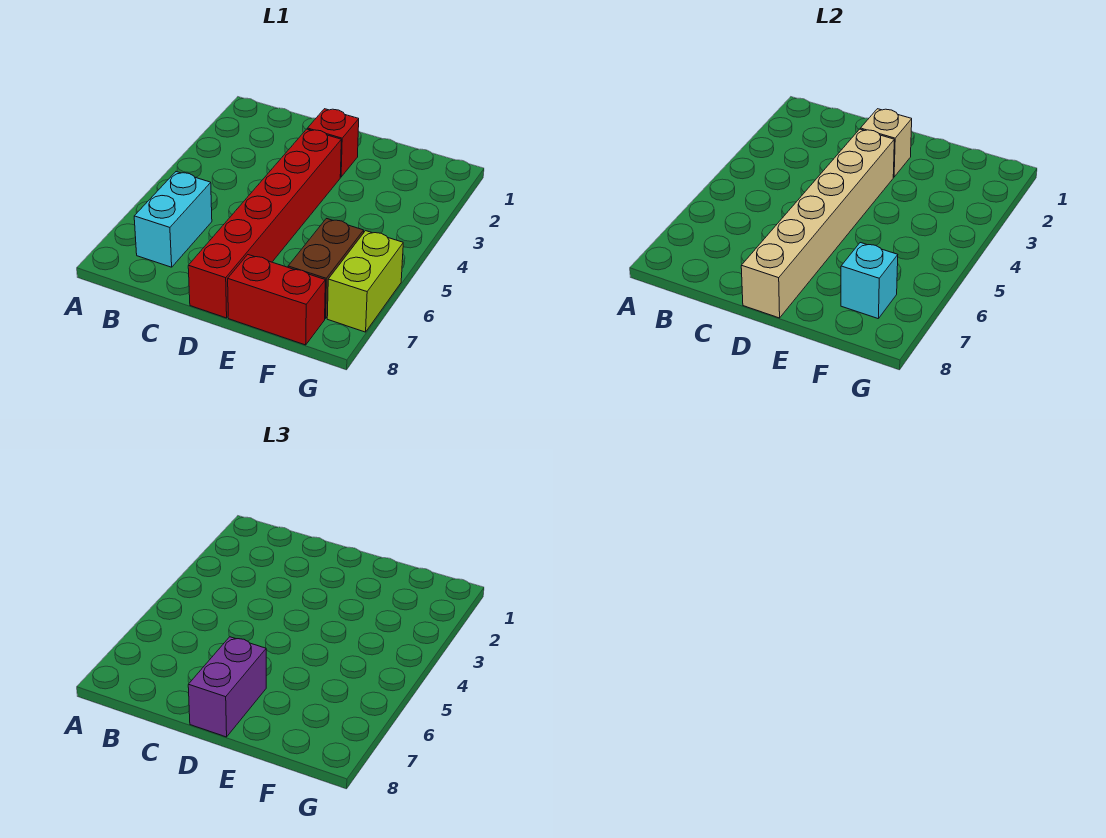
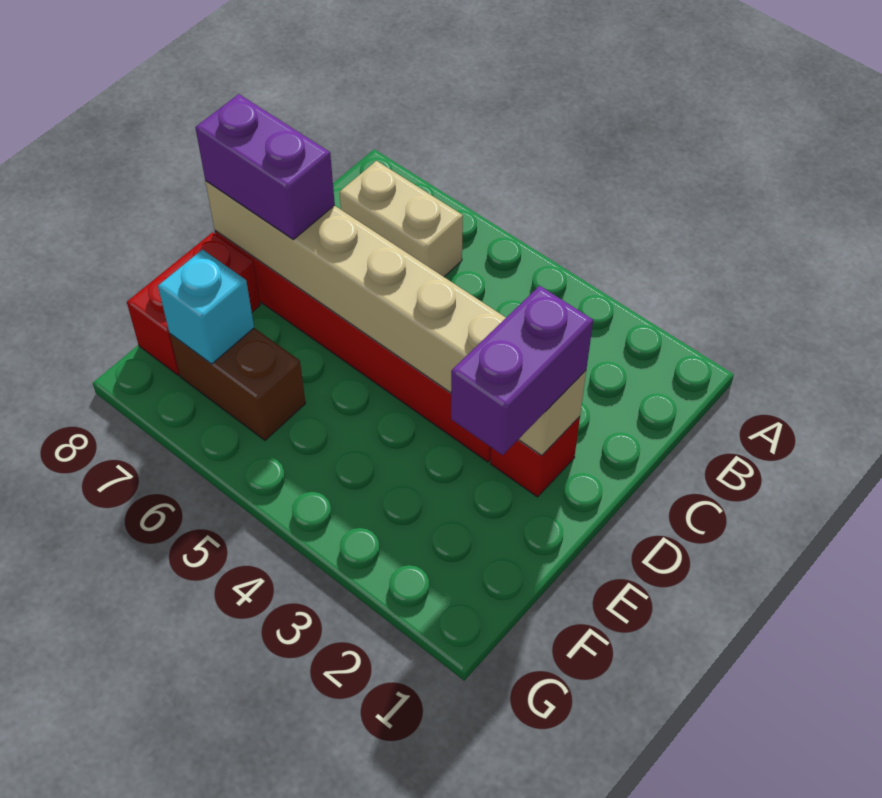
cyan 1x2 brick [134,172,212,267] -> tan 1x2 brick [340,161,463,277]
none -> purple 1x2 brick [451,286,593,455]
lime 1x2 brick [327,231,403,332] -> none

